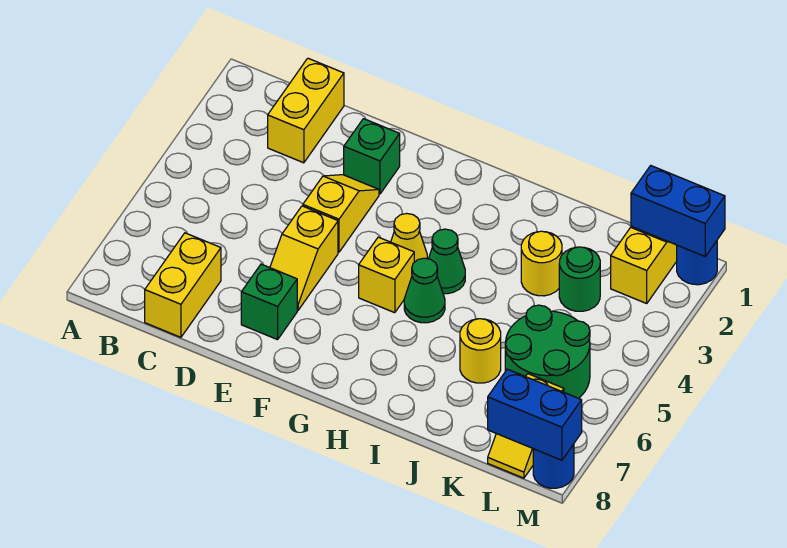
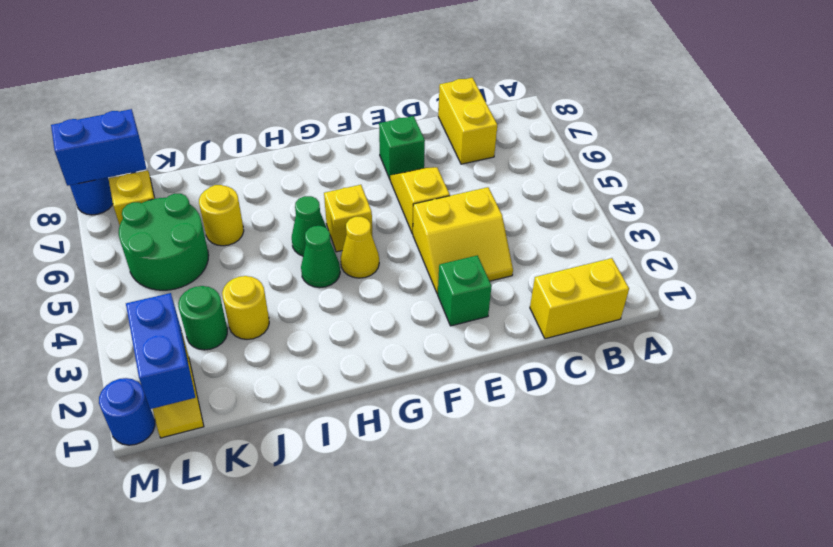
yellow 1x2 brick [268,58,344,163] -> yellow 1x2 brick turned to [530,258,629,339]
yellow 1x2 slope [303,175,379,252] -> yellow 2x2 slope [413,187,513,294]
blue 1x2 brick [631,166,725,256] -> blue 1x2 brick turned to [126,293,195,409]

